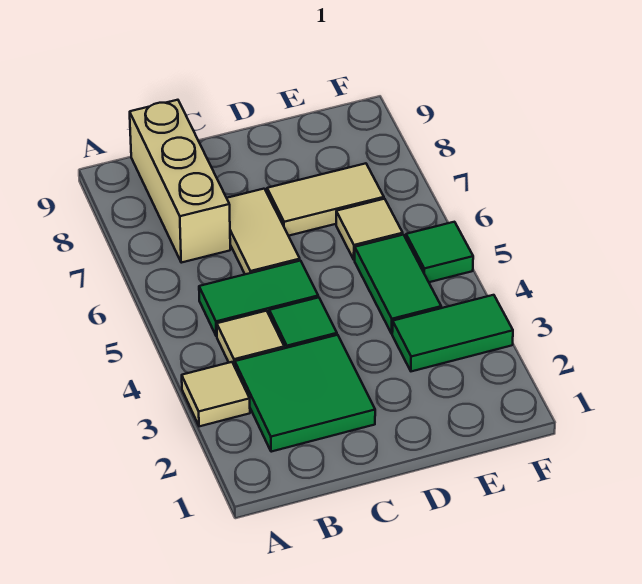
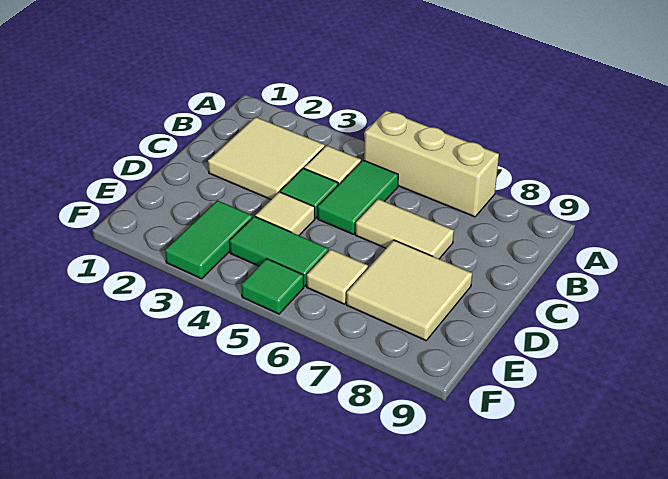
tan 1x1 tile [182,362,250,426] -> tan 1x1 tile moved to [255,192,315,235]
green 2x2 tile [235,335,375,452] -> tan 2x2 tile [208,117,325,199]
tan 1x3 brick [130,100,230,263] -> tan 1x3 brick moved to [364,111,499,217]
tan 1x2 tile [267,163,384,236] -> tan 2x2 tile [346,240,472,340]

